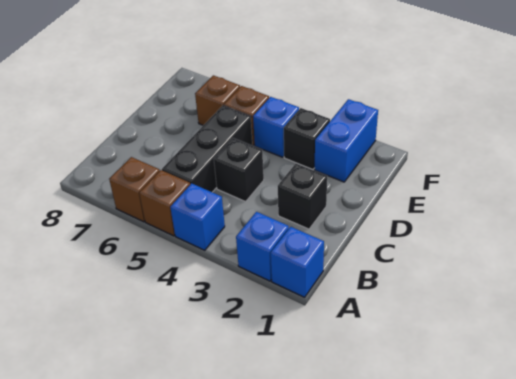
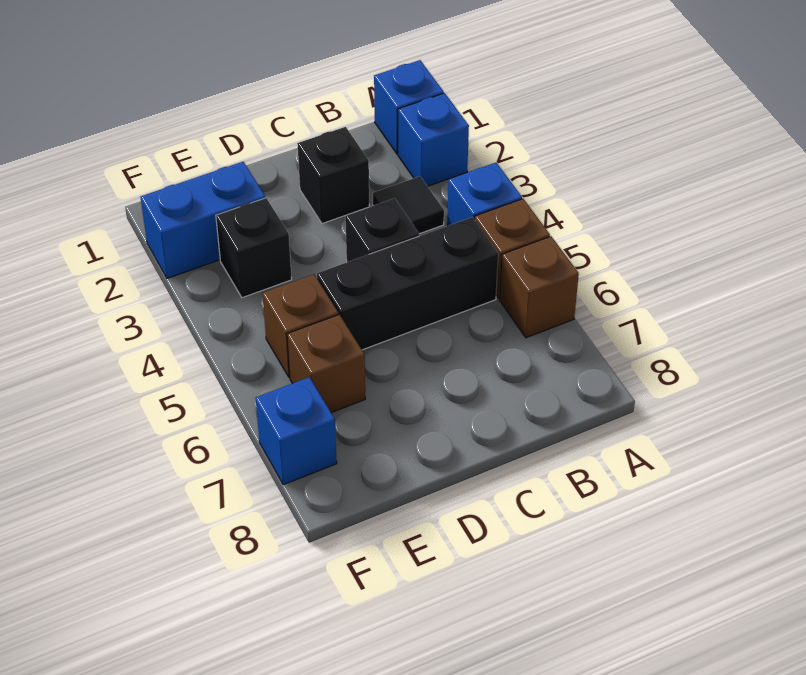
none -> black 1x1 tile [373,176,444,234]
blue 1x1 brick [253,97,299,157] -> blue 1x1 brick moved to [256,377,337,485]

